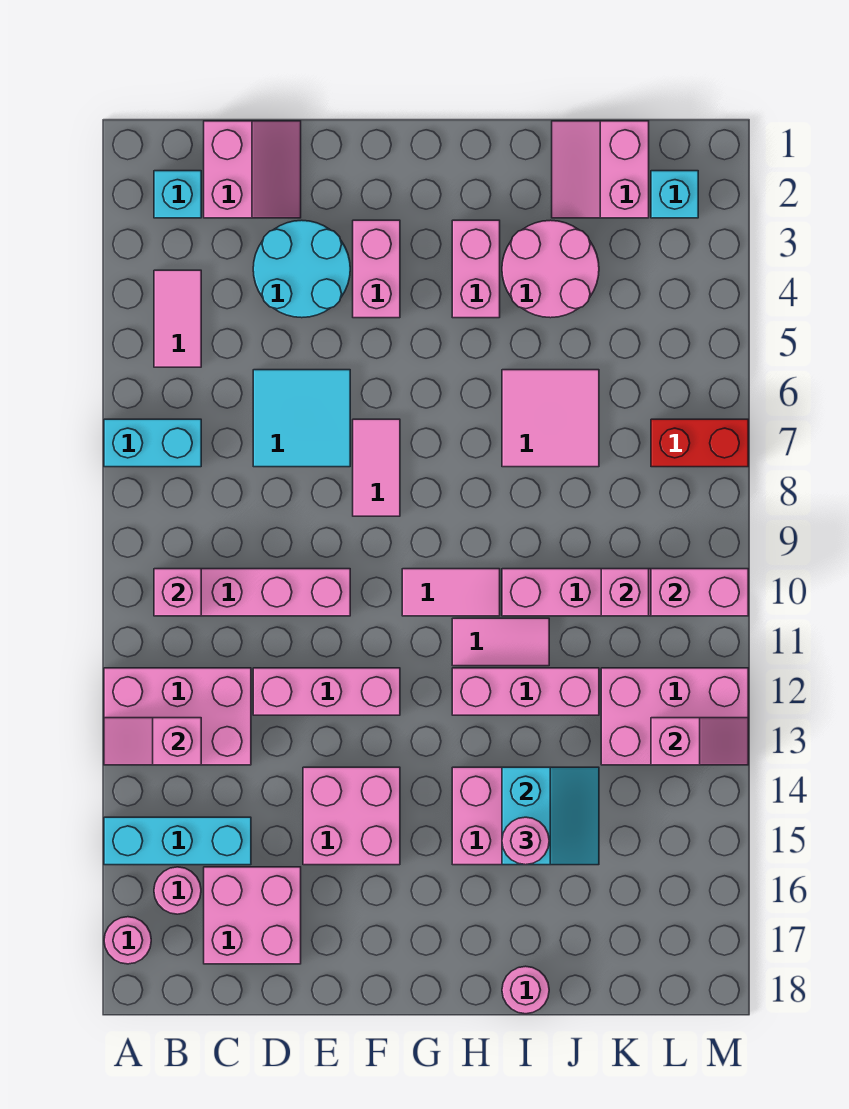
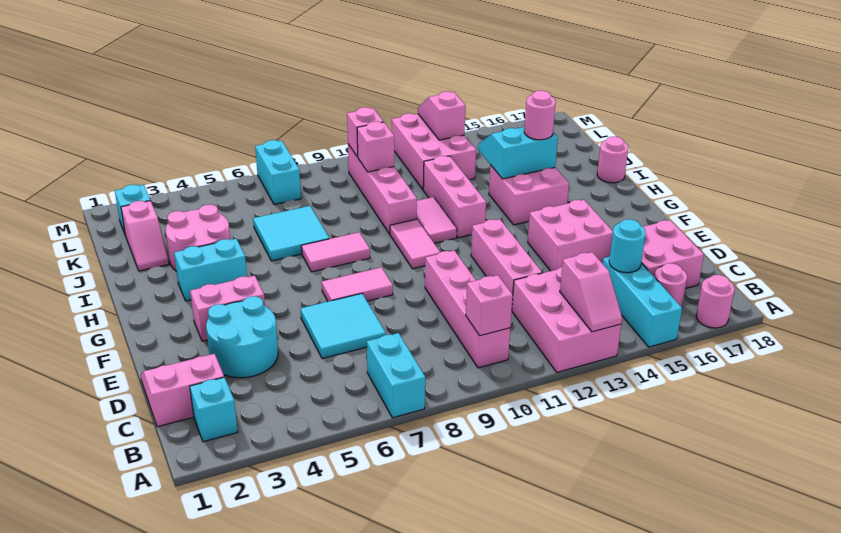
pink 1x2 tile [154,270,201,367] -> pink 1x2 tile moved to [301,232,370,272]
none -> cyan 1x1 round brick [609,219,646,273]
pink 1x2 brick [452,220,500,318] -> cyan 1x2 brick [174,239,247,301]
pink 2x2 tile [502,370,599,467] -> cyan 2x2 tile [253,206,329,261]
pink 2x2 slope [552,121,649,218] -> pink 1x2 slope [121,201,169,271]
red 1x2 brick [651,419,748,467] -> cyan 1x2 brick [255,140,301,204]
pink 1x2 brick [651,569,748,616] -> pink 1x1 brick [347,107,383,157]

